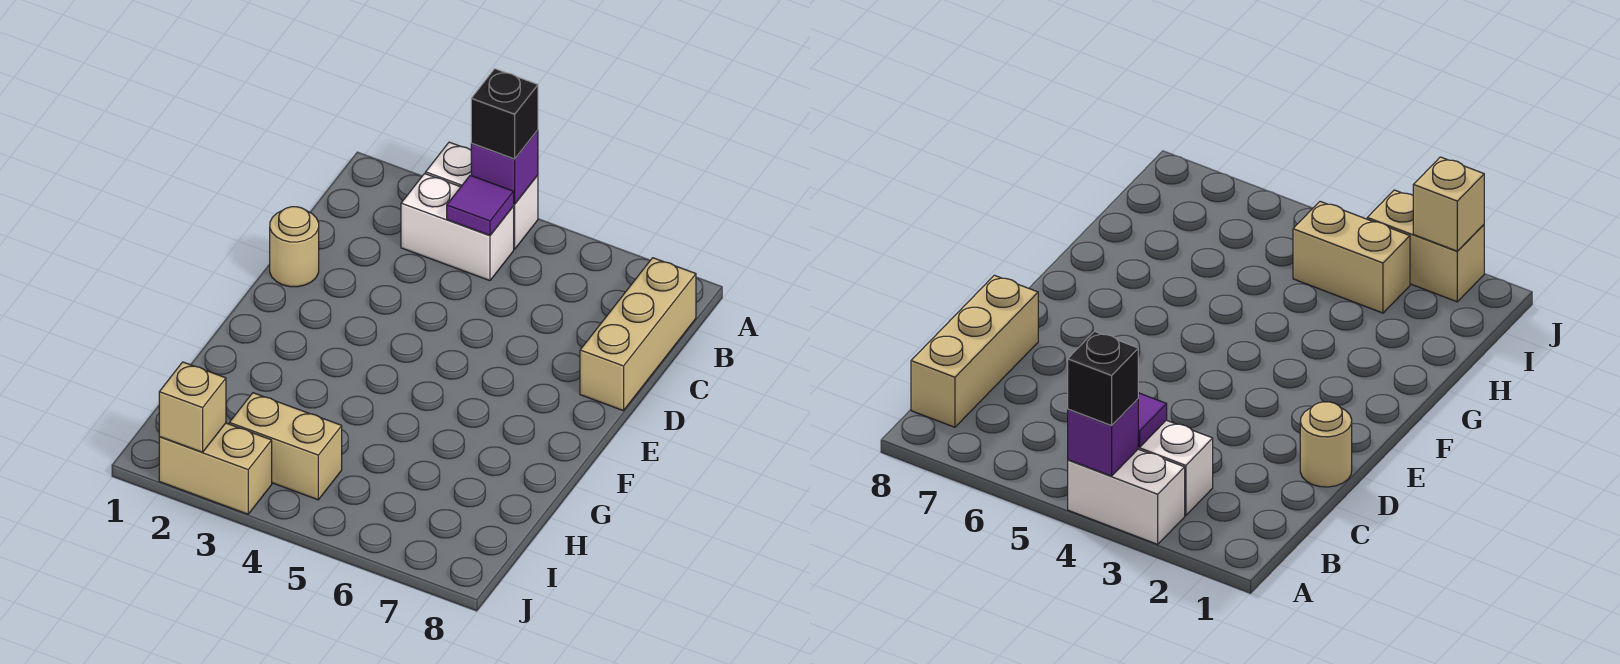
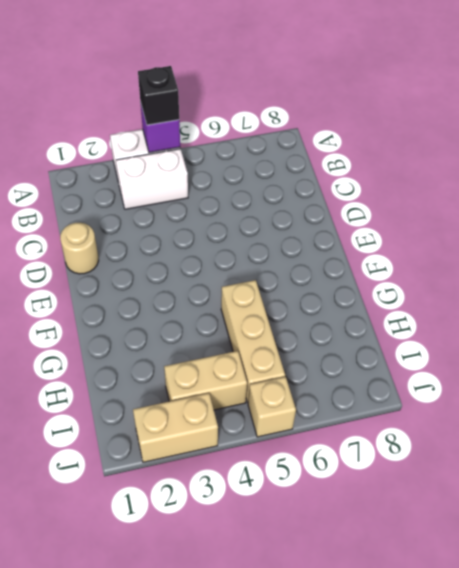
purple 1x1 tile [447,175,514,235] -> none
tan 1x3 brick [580,258,696,411] -> tan 1x3 brick moved to [221,280,285,402]
tan 1x1 brick [159,362,226,452] -> tan 1x1 brick moved to [248,377,296,437]

